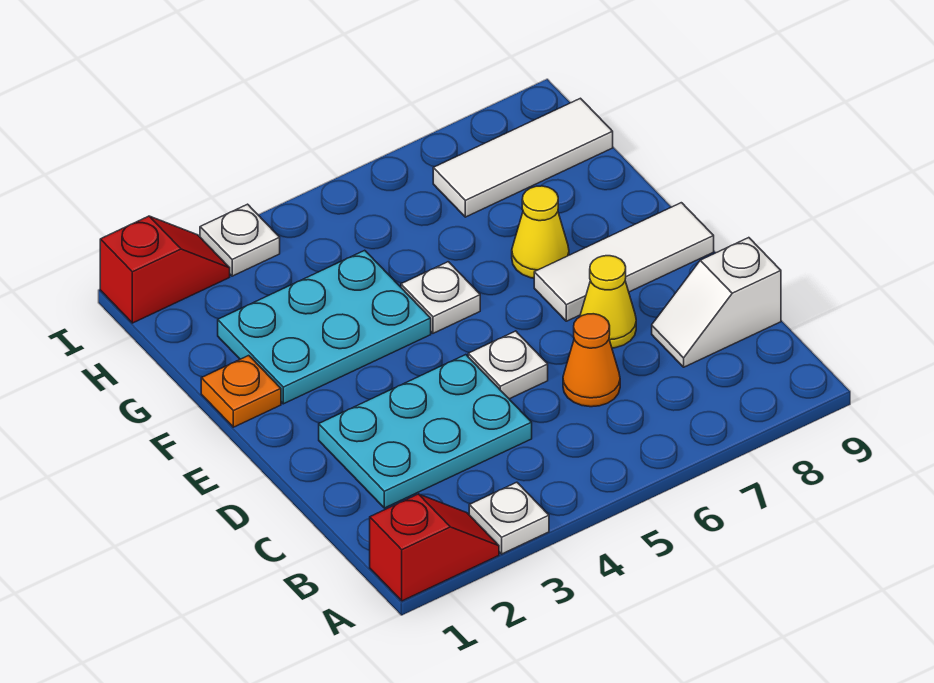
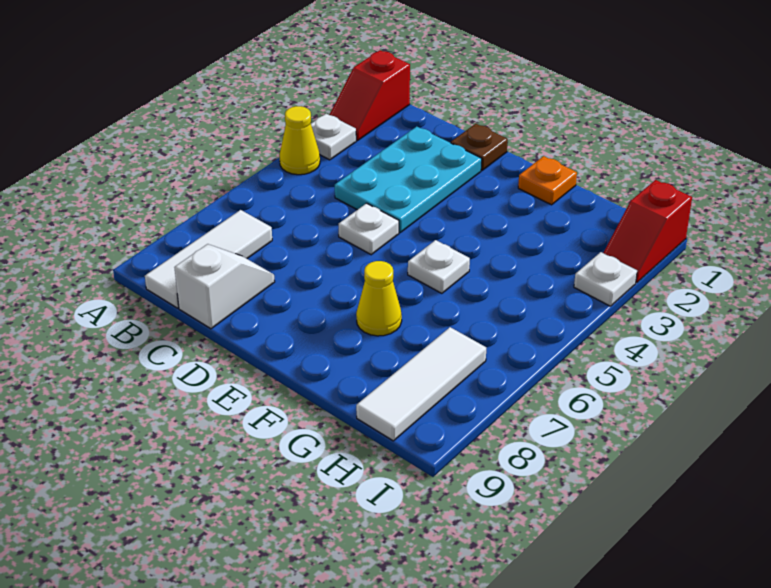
orange 1x1 cone [563,314,620,407] -> none
none -> brown 1x1 plate [451,124,508,170]
yellow 1x1 cone [580,256,636,348] -> yellow 1x1 cone moved to [280,106,320,175]
white 1x3 tile [534,203,714,321] -> white 1x3 tile moved to [145,210,272,308]
cyan 2x3 plate [218,250,431,404] -> none

